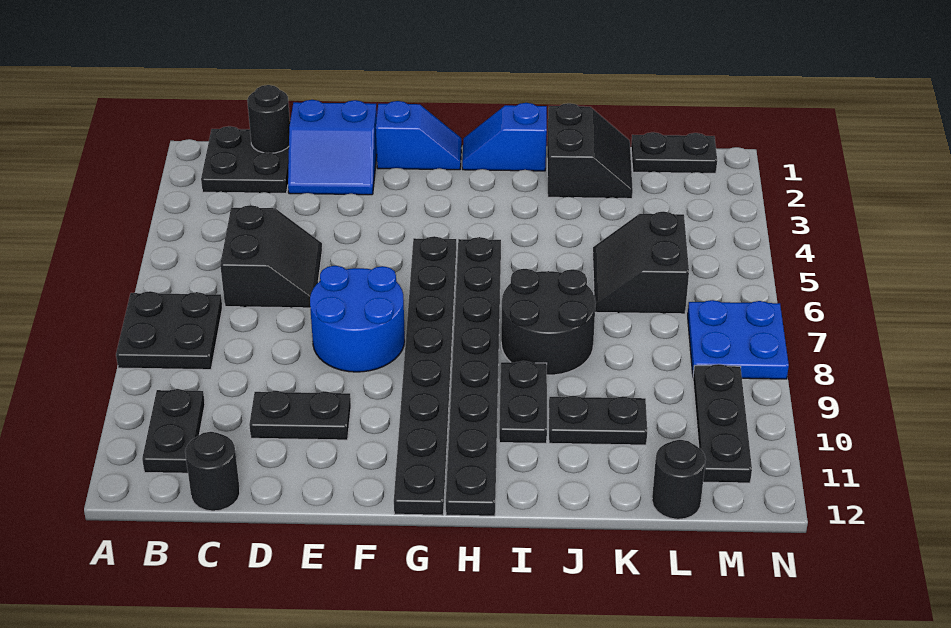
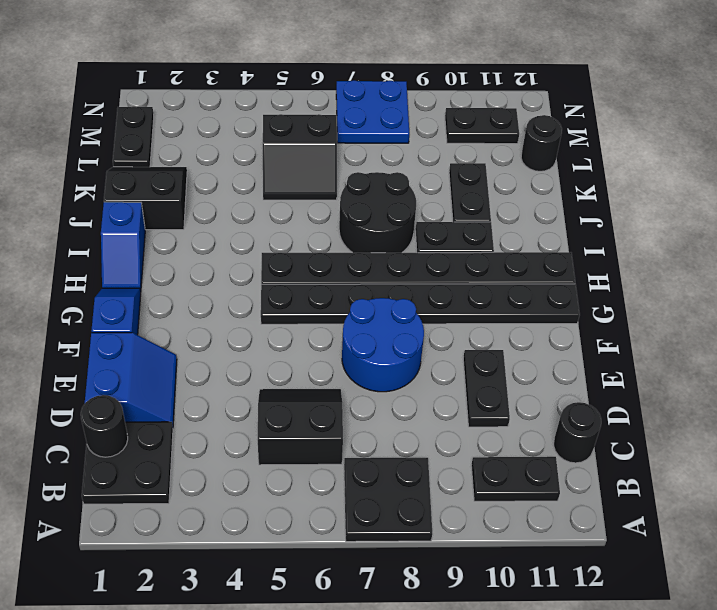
black 1x3 plate [693,364,752,483] -> black 1x2 plate [445,108,519,144]

